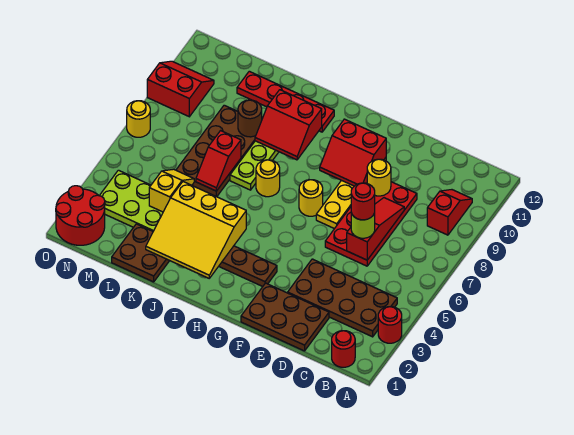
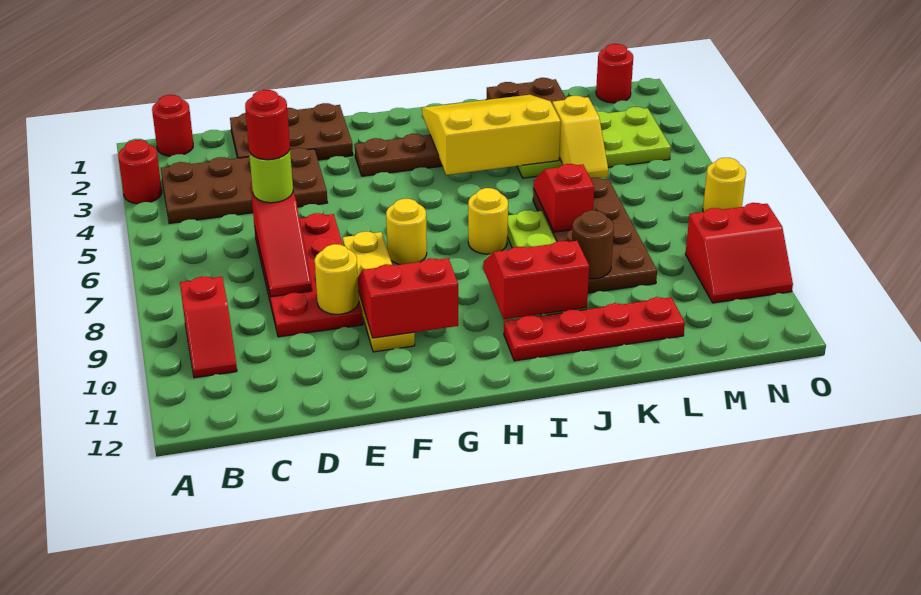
red 2x2 round brick [56,186,105,245] -> red 1x1 round brick [596,44,633,103]

